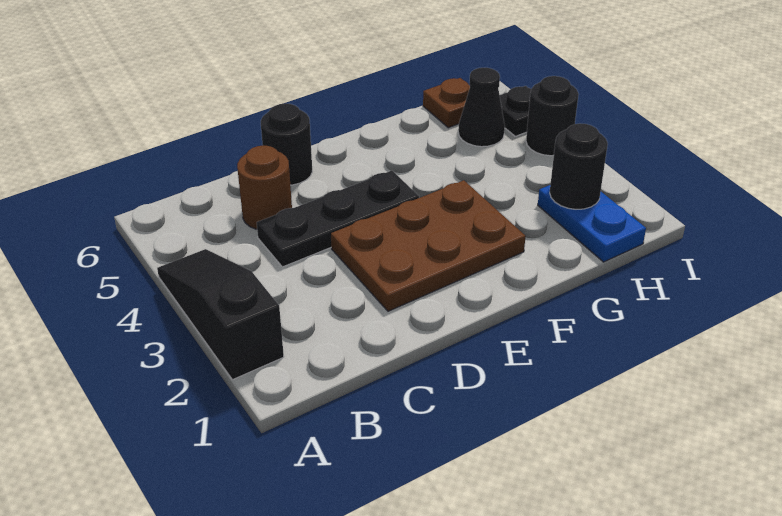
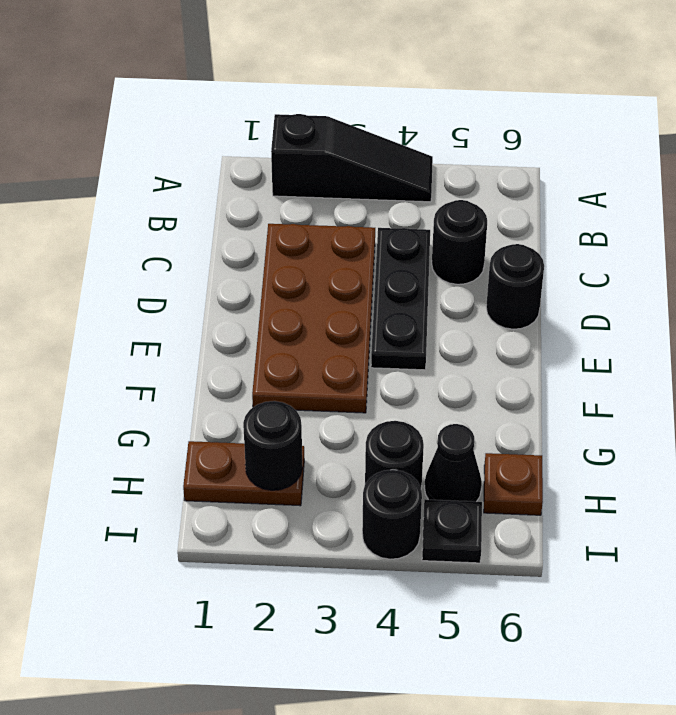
brown 1x1 round brick [237,146,292,229] -> black 1x1 round brick [432,200,487,284]
brown 2x3 plate [331,180,526,311] -> brown 2x4 plate [252,224,375,413]
blue 1x2 plate [538,185,646,262] -> brown 1x2 plate [183,441,304,506]
none -> black 1x1 round brick [365,421,424,488]

